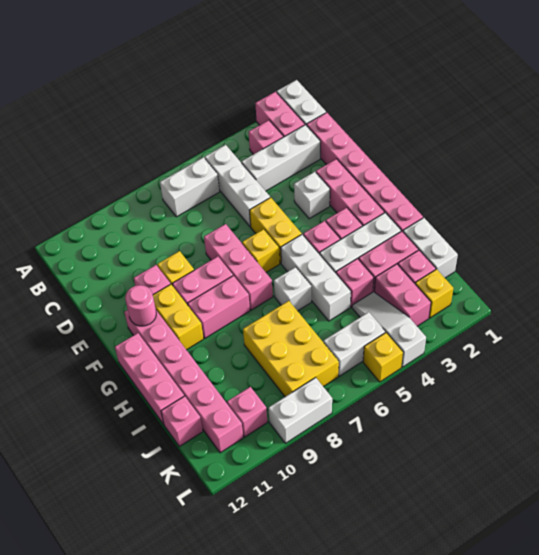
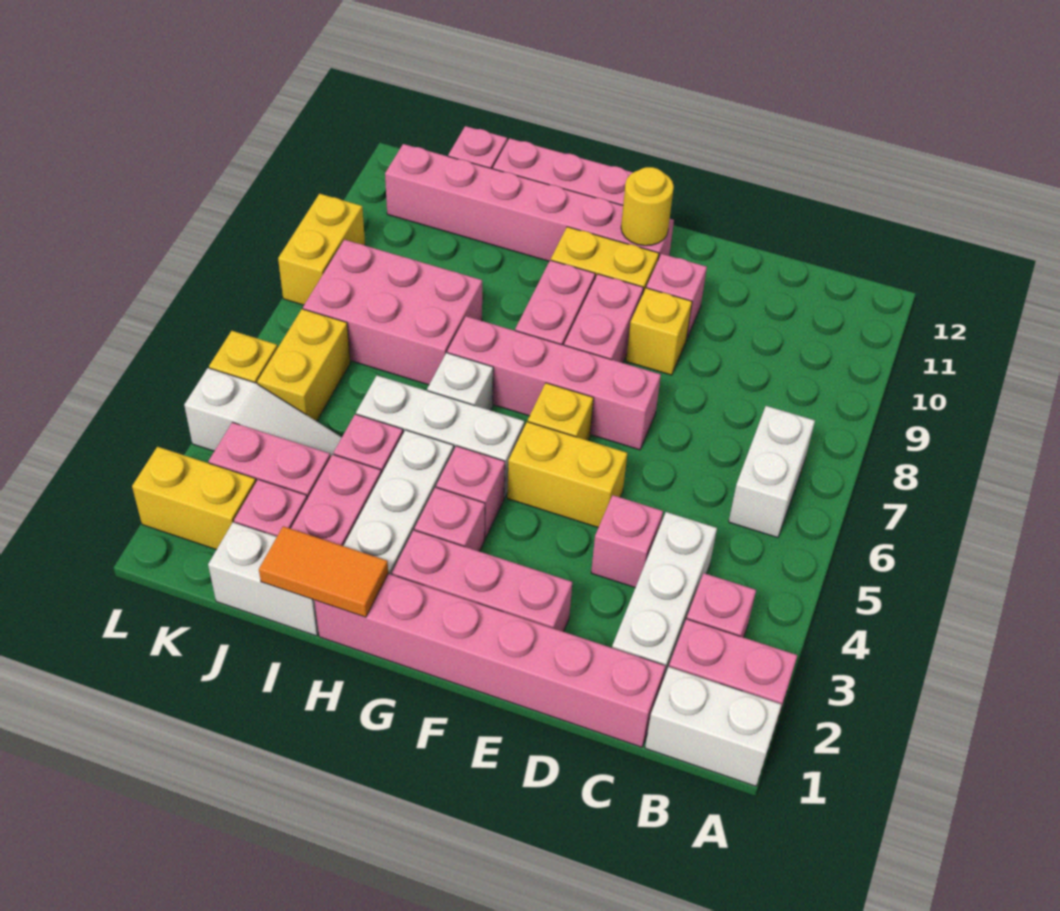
white 1x3 brick [205,145,270,227] -> none
white 1x1 brick [294,172,330,219] -> none
pink 1x3 brick [204,224,273,310] -> pink 1x4 brick [447,316,661,450]
pink 1x1 round brick [125,285,156,326] -> yellow 1x1 round brick [621,167,674,246]
none -> orange 1x2 tile [259,526,388,617]
yellow 2x3 brick [243,301,339,397] -> pink 2x3 brick [303,240,482,385]
yellow 1x1 brick [415,269,453,318] -> yellow 1x2 brick [132,447,256,550]
white 1x2 brick [323,312,385,376] -> yellow 1x2 brick [257,309,350,421]
pink 1x1 brick [227,387,267,437] -> pink 1x1 brick moved to [591,495,663,588]
white 1x2 brick [268,377,332,443] -> yellow 1x2 brick [278,194,365,305]

